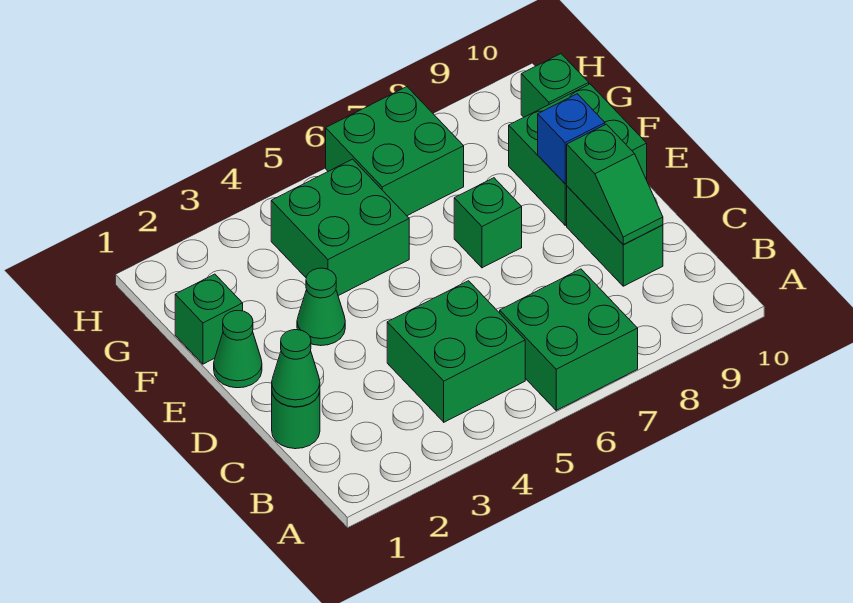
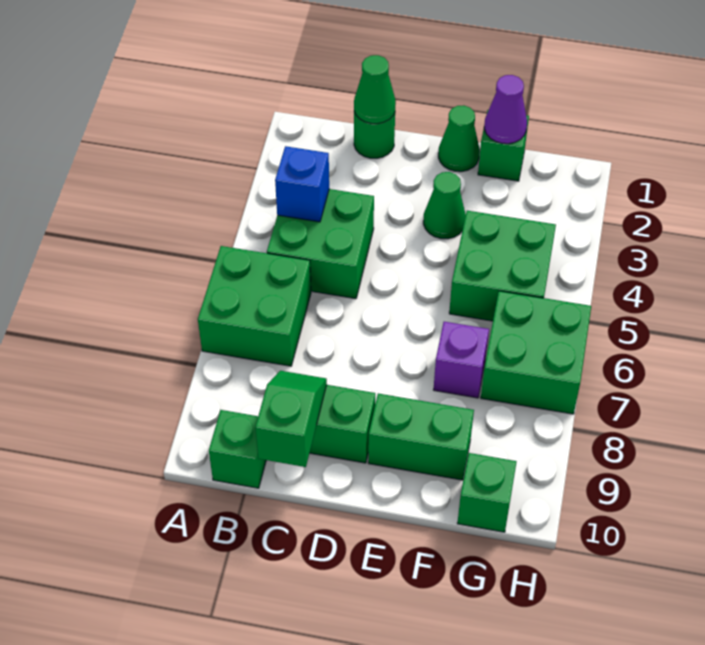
green 1x2 slope [566,124,663,244] -> green 1x2 slope turned to [255,371,327,467]
green 1x1 brick [454,178,522,268] -> green 1x1 brick moved to [209,410,266,488]
green 2x2 brick [509,84,647,225] -> green 1x2 brick [368,394,474,480]
blue 1x1 brick [538,94,605,184] -> blue 1x1 brick moved to [275,146,329,222]
none -> purple 1x1 cone [484,75,527,144]
none -> purple 1x1 brick [434,322,489,398]

